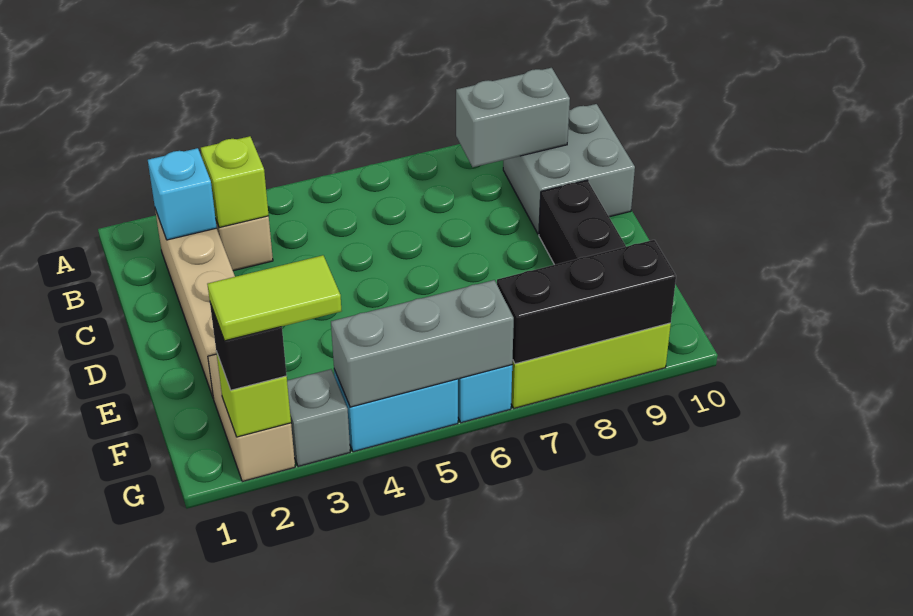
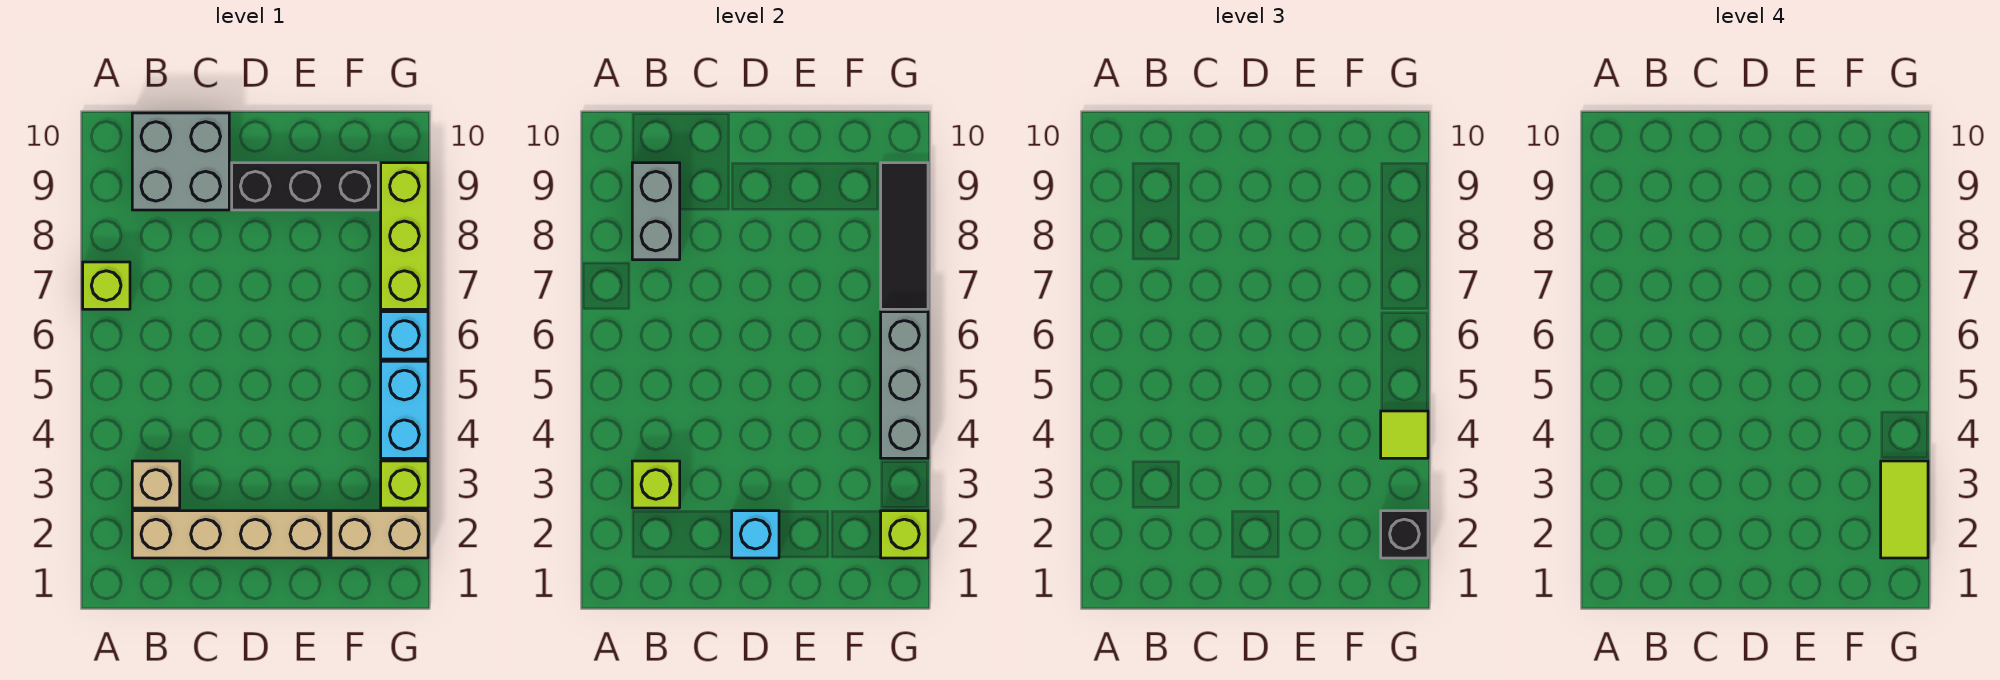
none -> lime 1x1 brick [83,262,130,309]
cyan 1x1 brick [148,148,217,240] -> cyan 1x1 brick moved to [732,511,779,558]
grey 1x1 brick [287,369,350,467] -> lime 1x1 brick [381,461,428,508]
none -> lime 1x1 tile [1381,411,1428,458]
black 1x3 brick [497,240,676,364] -> black 1x3 tile [881,163,928,309]

